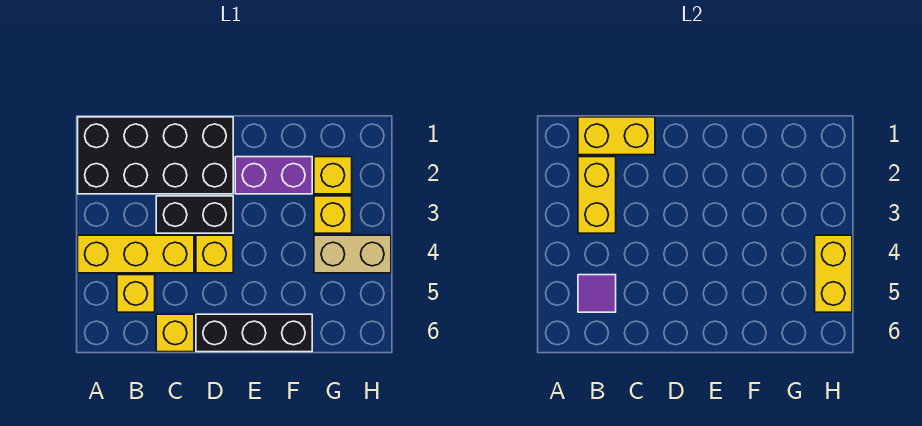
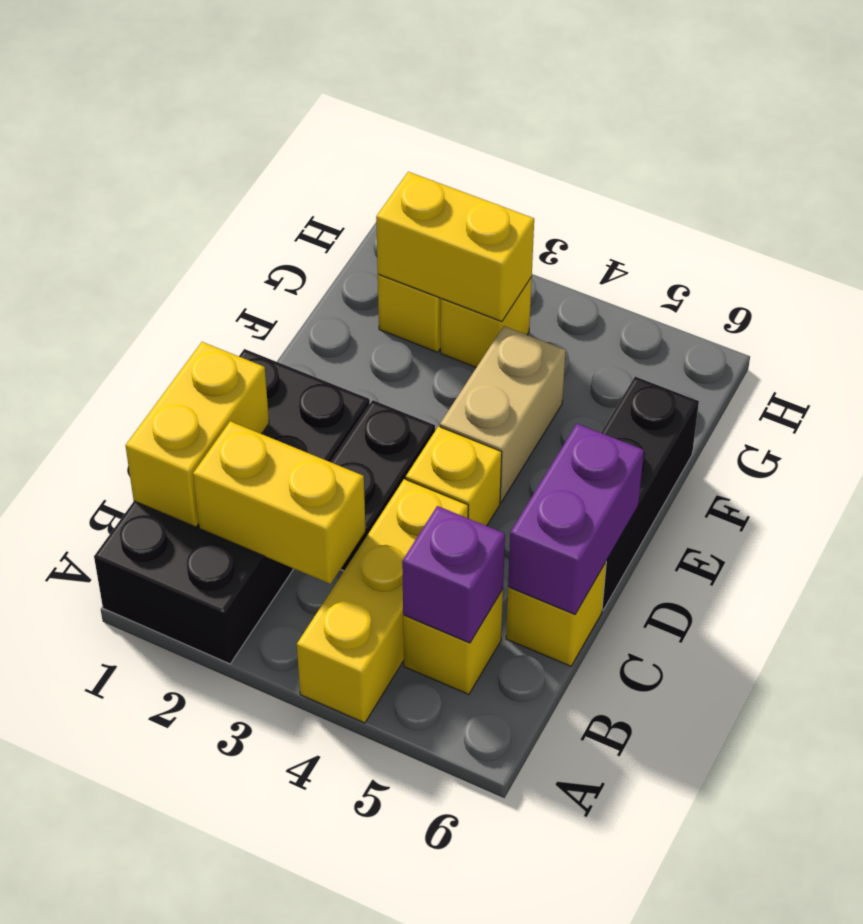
purple 1x1 tile [578,275,616,312] -> purple 1x1 brick [402,506,505,643]
purple 1x2 brick [235,157,312,194] -> purple 1x2 brick moved to [508,424,644,614]
tan 1x2 brick [314,235,391,273] -> tan 1x2 brick moved to [440,326,566,502]
yellow 1x2 brick [815,235,852,312] -> yellow 1x2 brick moved to [376,172,534,322]

